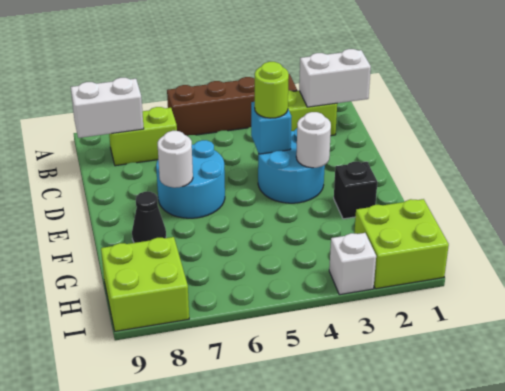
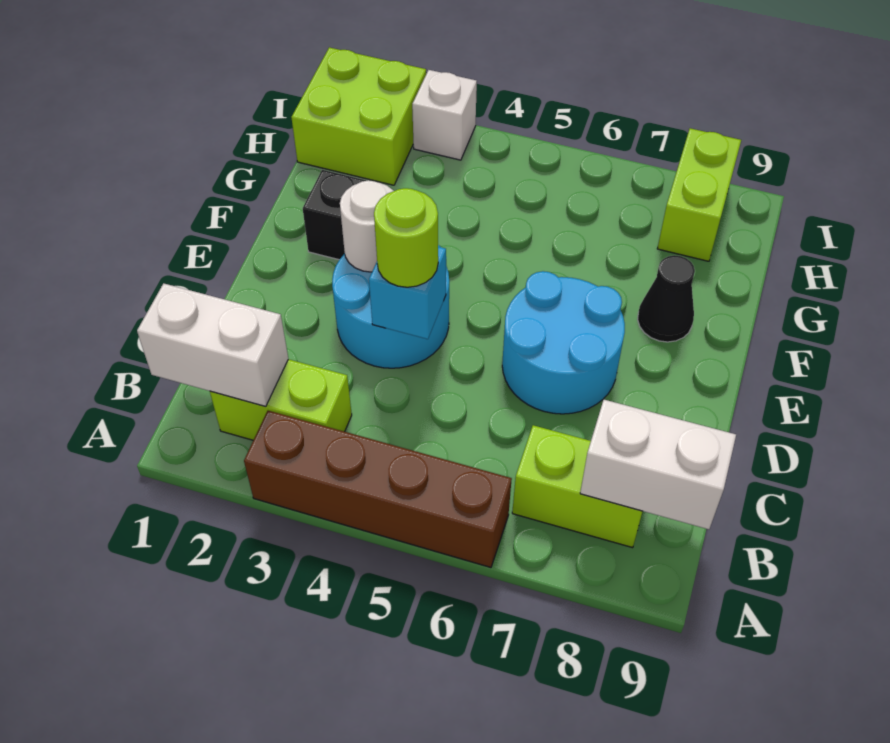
white 1x1 round brick [158,131,193,188] -> none
lime 2x2 brick [101,237,189,331] -> lime 1x2 brick [657,128,741,261]

